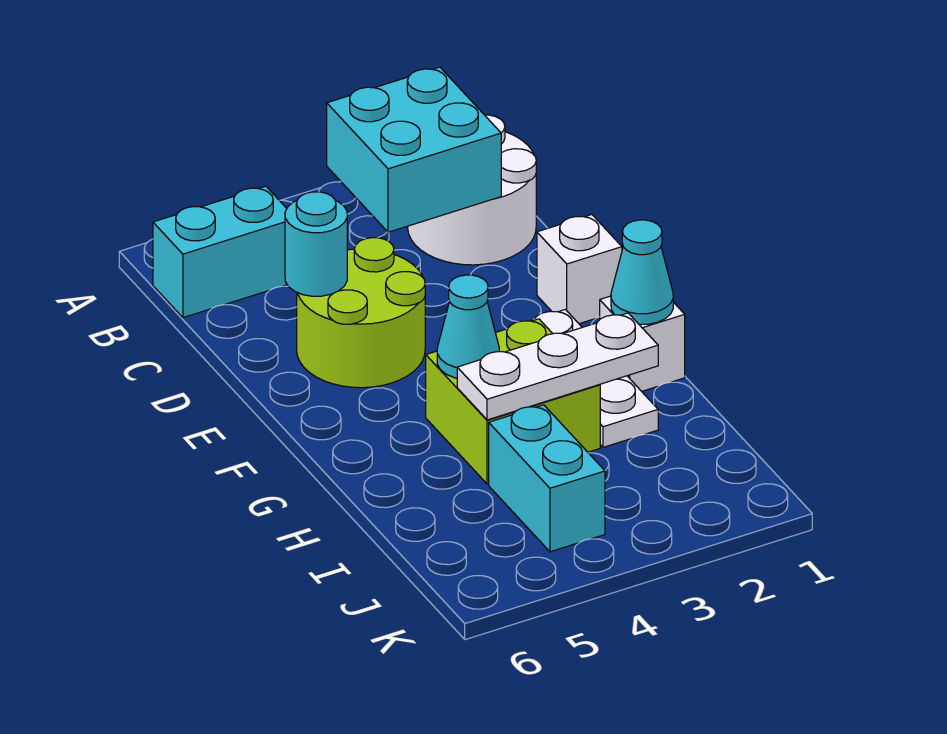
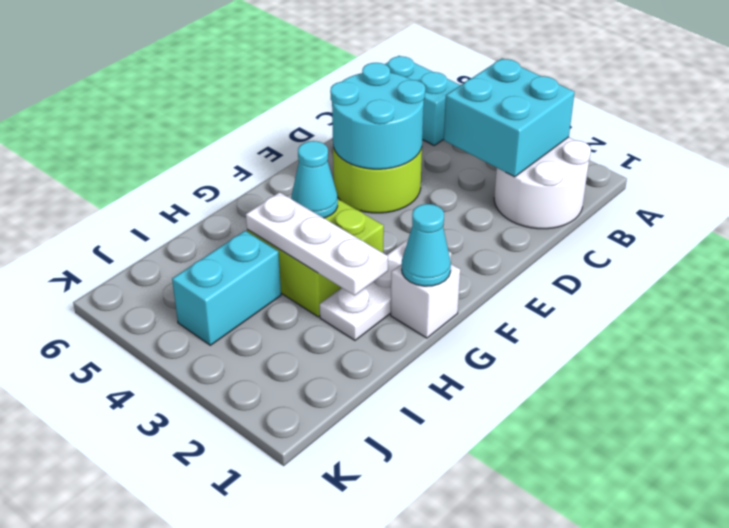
cyan 1x1 round brick [285,192,347,296] -> cyan 2x2 round brick [330,63,425,169]
white 1x1 brick [537,215,622,324] -> none

